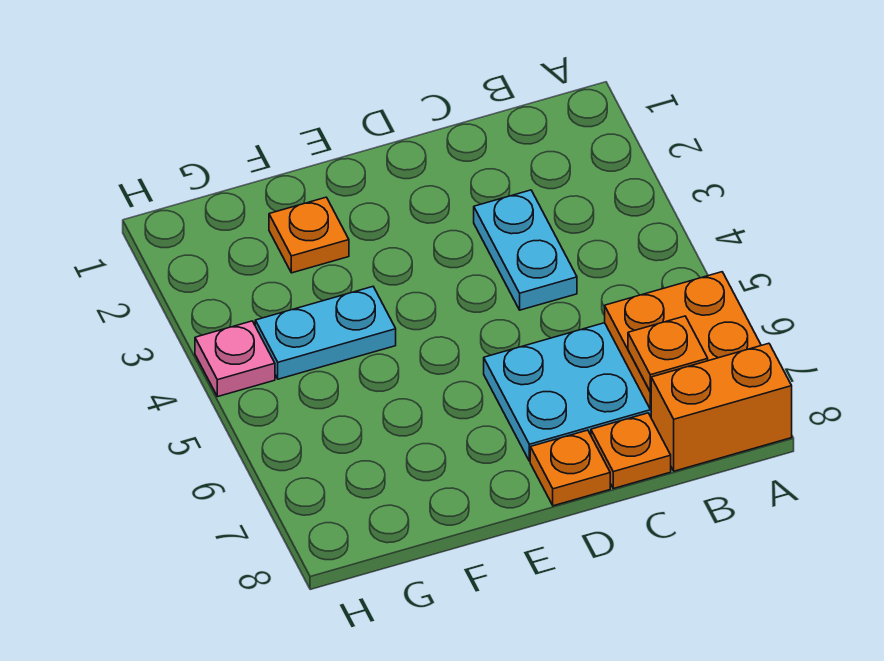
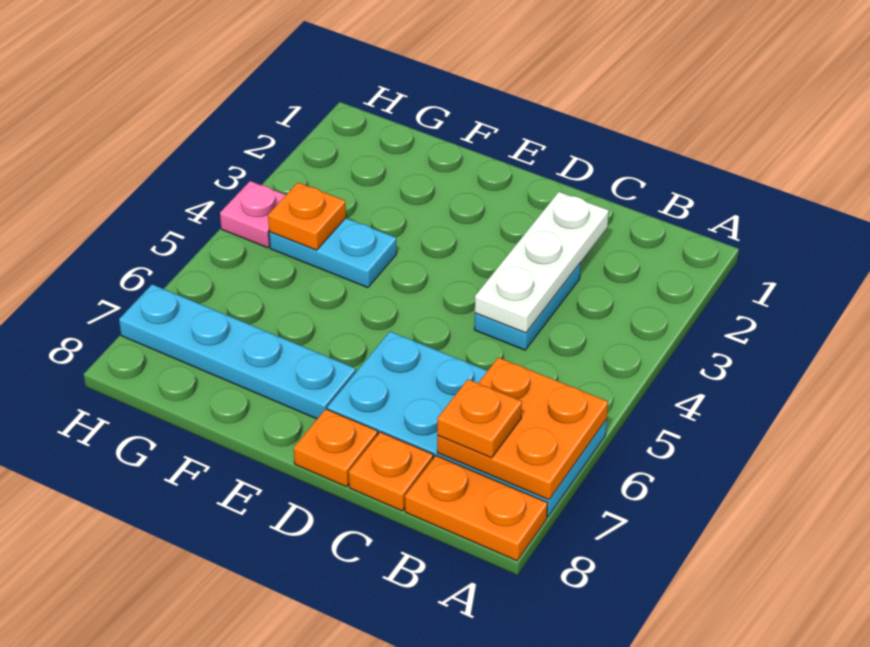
orange 1x2 brick [651,343,792,471] -> orange 1x2 plate [405,456,547,561]
none -> white 1x3 plate [475,192,609,333]
none -> cyan 1x4 plate [119,284,356,419]
orange 1x1 plate [269,197,349,273] -> orange 1x1 plate moved to [268,183,346,250]

